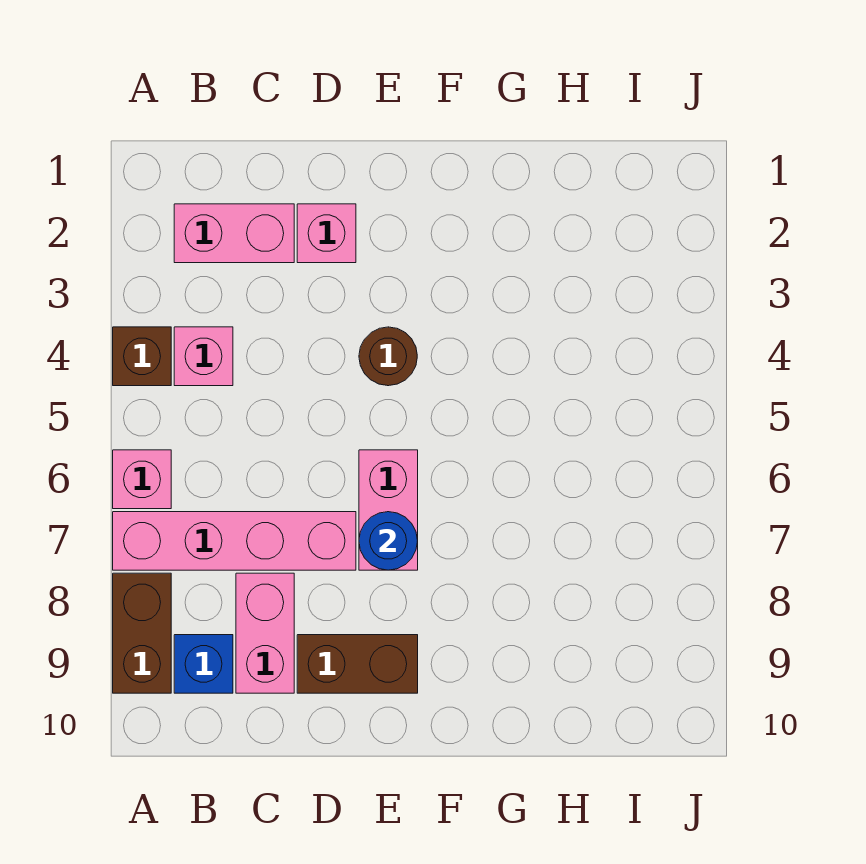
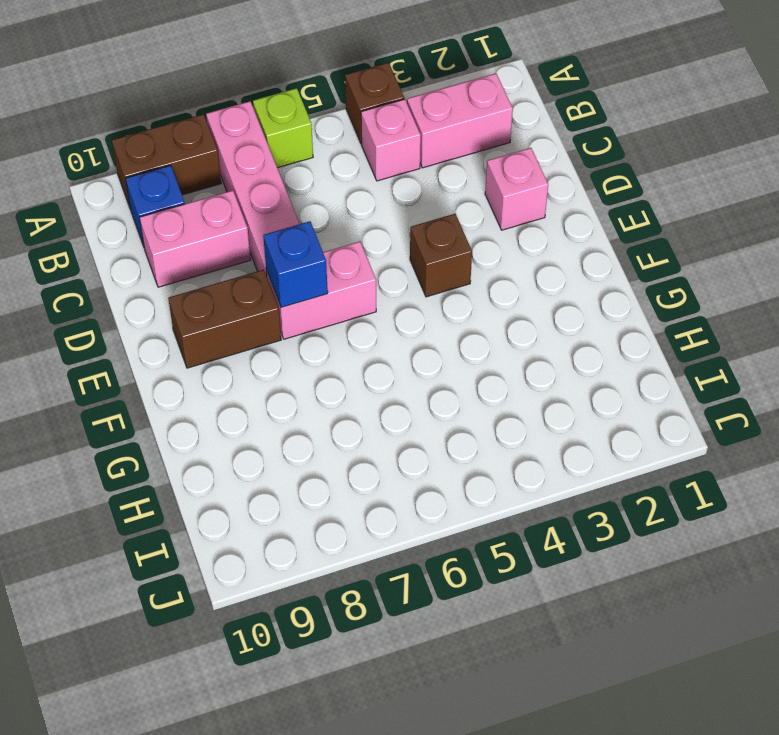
pink 1x1 brick [113,450,171,509] -> lime 1x1 brick [253,88,313,168]
pink 1x2 brick [174,204,294,263] -> pink 1x2 brick turned to [407,73,513,168]
brown 1x2 brick [297,635,418,693] -> brown 1x2 brick turned to [168,270,281,368]
brown 1x1 round brick [359,327,417,386] -> brown 1x1 brick [410,214,472,297]
blue 1x1 round brick [359,512,418,570] -> blue 1x1 brick [263,221,328,307]

